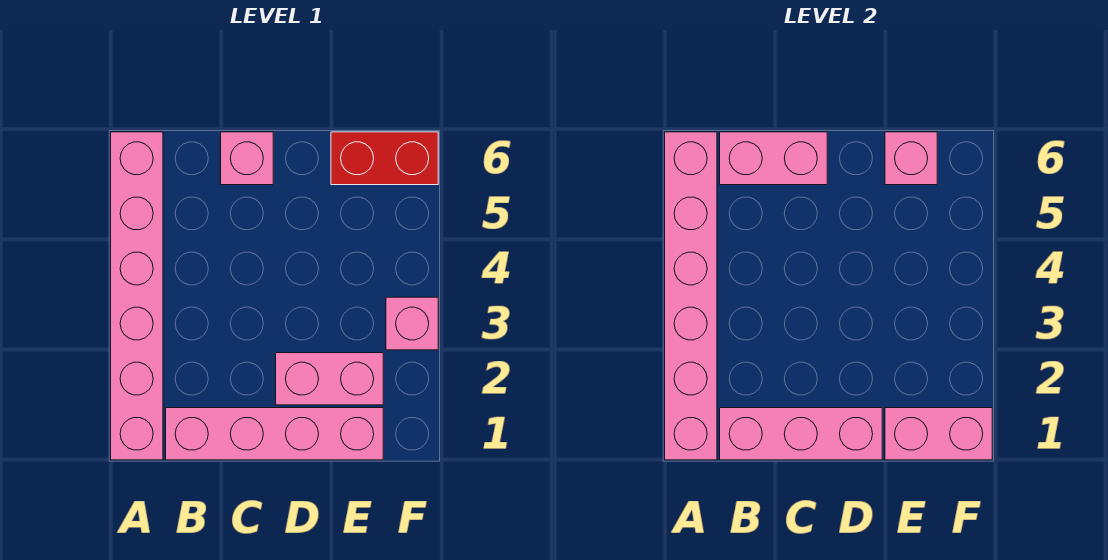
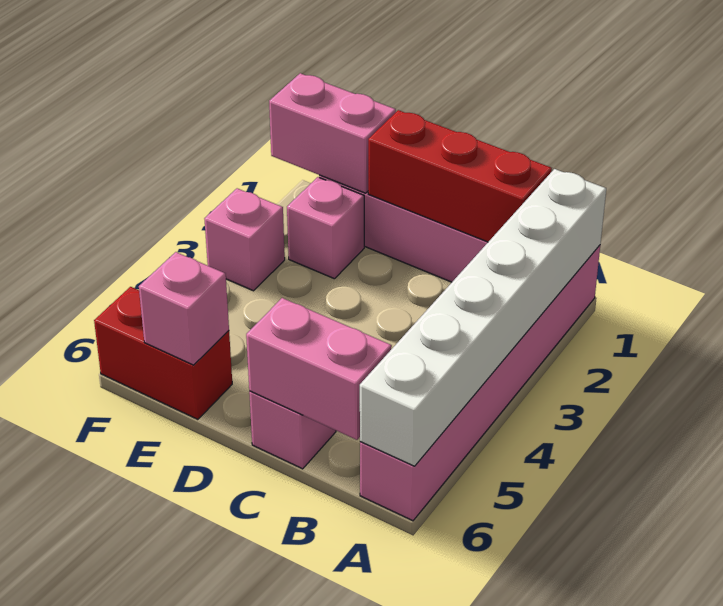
pink 1x6 brick [665,132,717,460] -> white 1x6 brick [360,169,606,466]
pink 1x3 brick [720,408,882,460] -> red 1x3 brick [368,110,552,242]
pink 1x2 brick [276,353,383,405] -> pink 1x1 brick [287,177,364,279]

